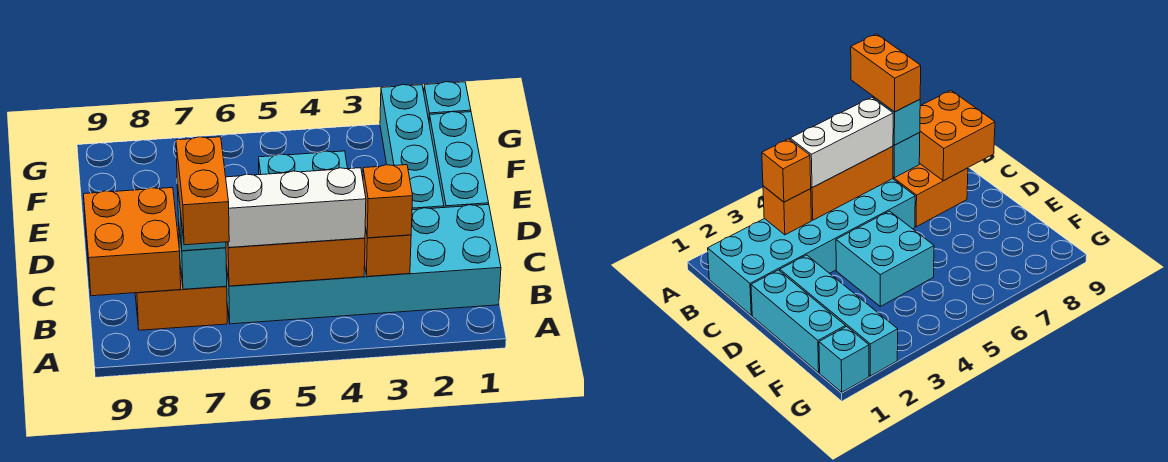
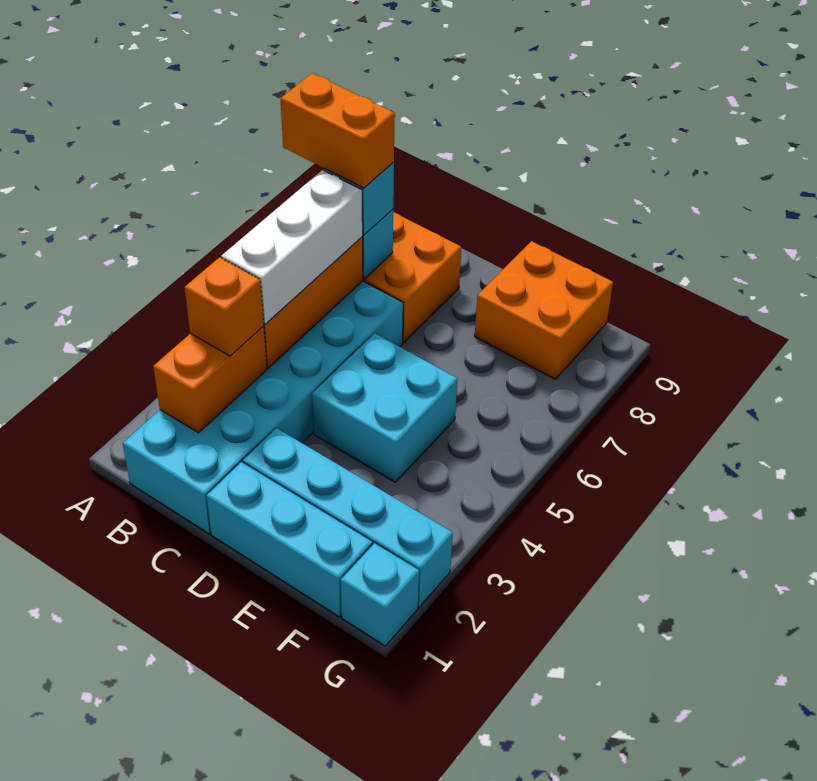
orange 1x1 brick [365,227,411,276] -> orange 1x2 brick [153,326,267,433]
orange 2x2 brick [84,188,181,296] -> orange 2x2 brick moved to [475,241,613,379]

